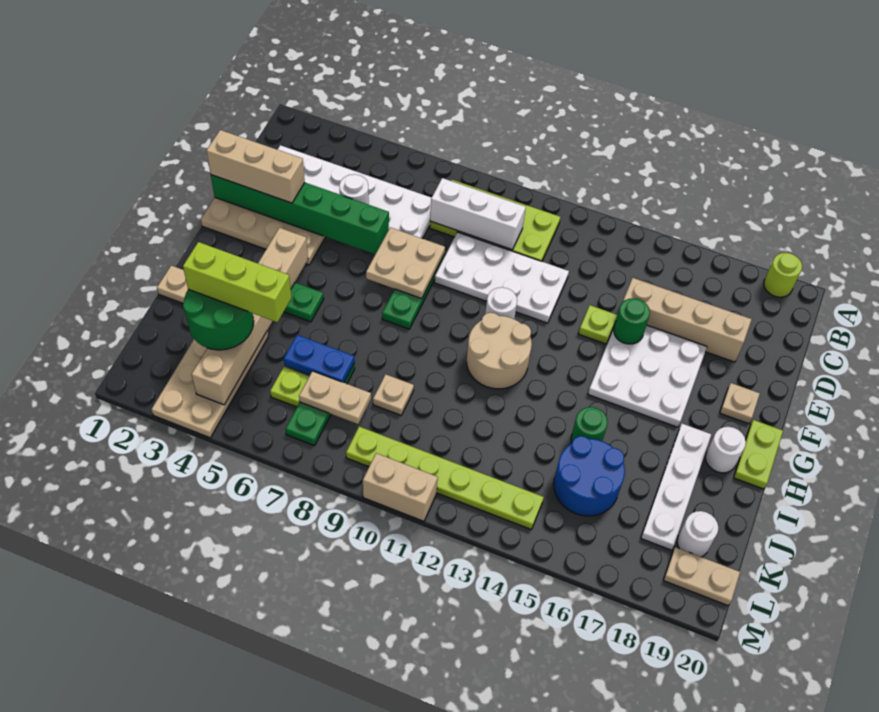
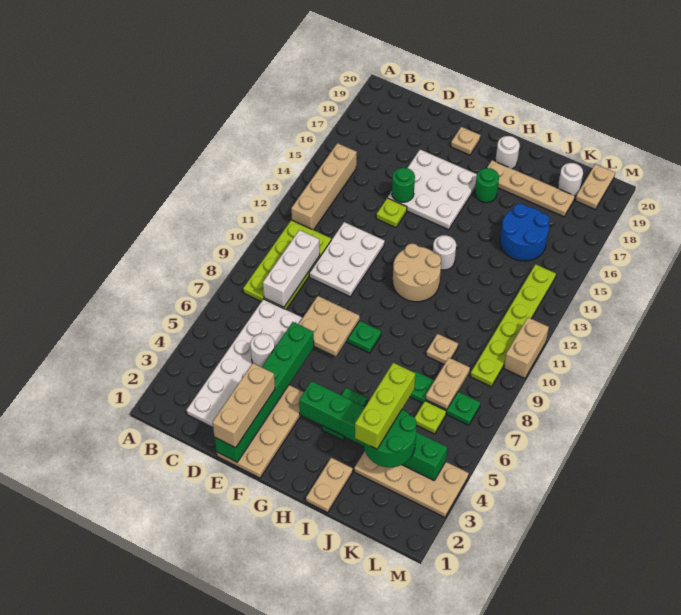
lime 1x1 round brick [764,253,802,297] -> none
white 2x4 plate [435,232,569,323] -> white 2x3 plate [309,222,385,297]
tan 1x4 brick [623,278,752,362] -> tan 1x4 brick moved to [291,143,357,230]
white 1x1 round brick [485,287,517,319] -> white 1x1 round brick moved to [433,235,456,270]
tan 1x6 brick [192,228,308,405] -> green 1x6 brick [299,381,447,480]
lime 1x2 plate [734,420,783,489] -> none
white 1x4 plate [641,424,711,550] -> tan 1x4 plate [487,160,575,217]
green 1x1 round brick [571,407,608,442] -> green 1x1 round brick moved to [475,168,499,203]
blue 1x2 plate [284,335,354,383] -> none

